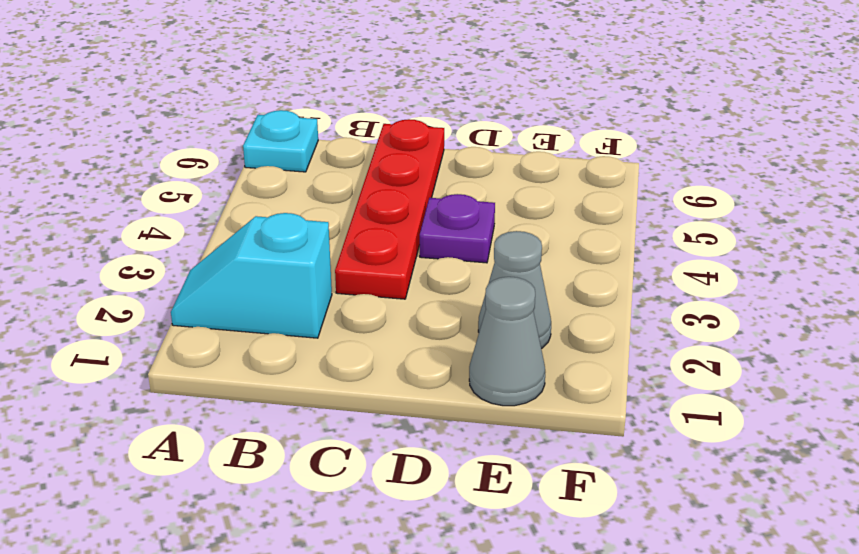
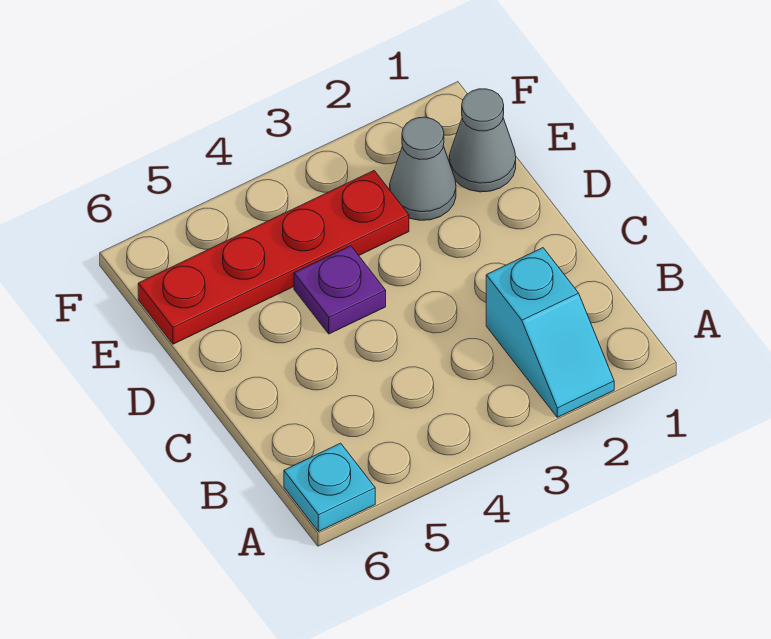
red 1x4 plate [335,119,444,299] -> red 1x4 plate moved to [138,171,409,344]

